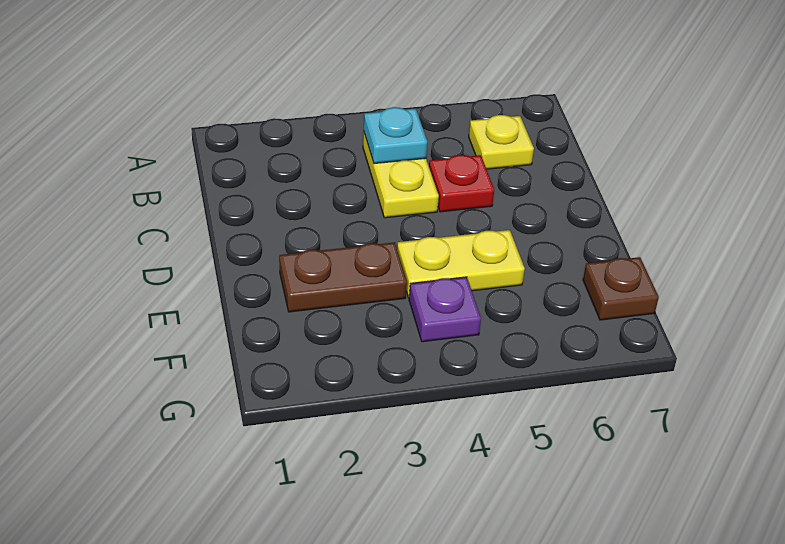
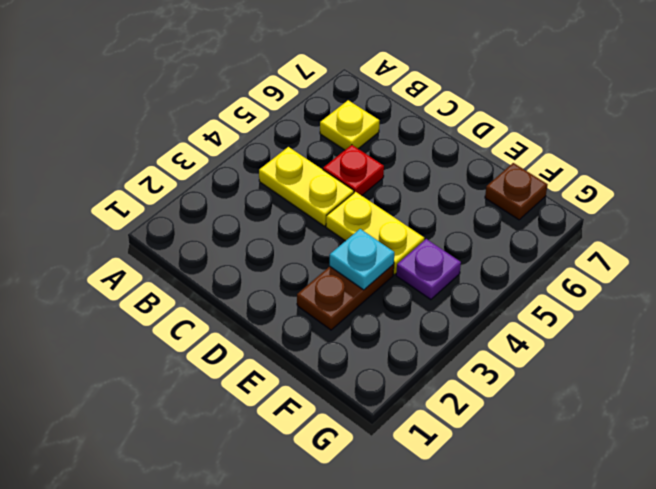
cyan 1x1 plate [364,107,427,164] -> cyan 1x1 plate moved to [330,229,394,290]
yellow 1x2 plate [397,230,525,298] -> yellow 1x2 plate turned to [326,192,424,275]

